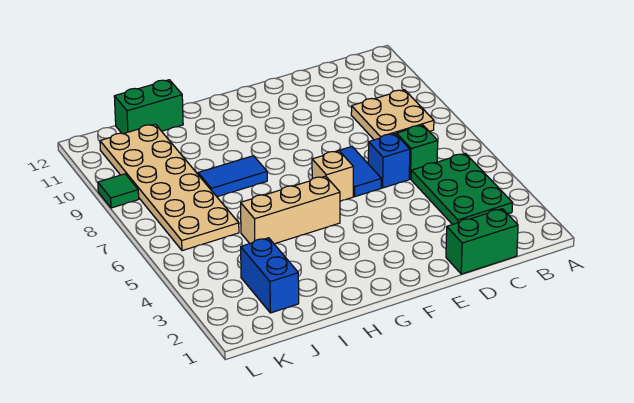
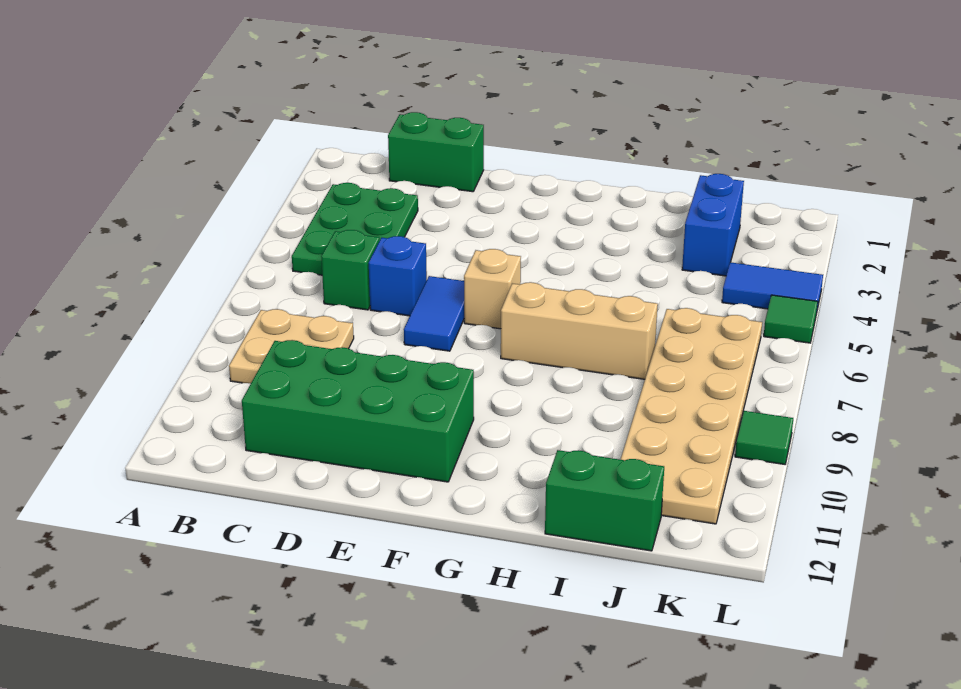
none -> green 2x4 brick [242,340,474,482]
tan 1x3 brick [241,176,340,244] -> tan 1x3 brick moved to [501,282,658,379]
blue 1x2 tile [198,156,267,197] -> blue 1x2 tile moved to [722,262,823,310]
none -> green 1x1 tile [764,295,818,343]

